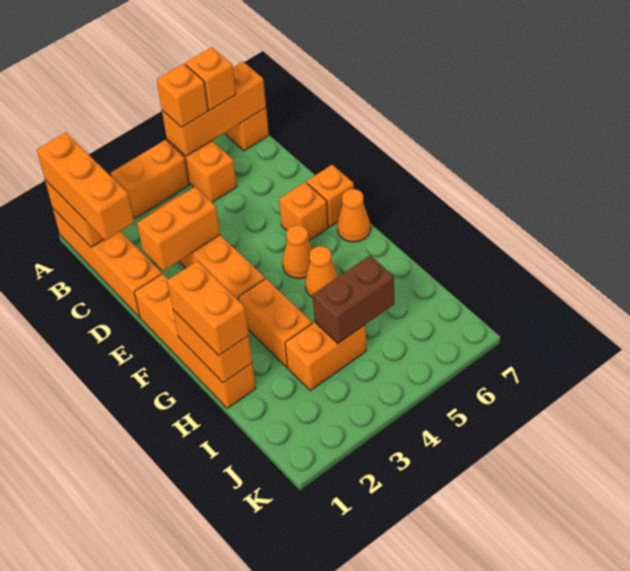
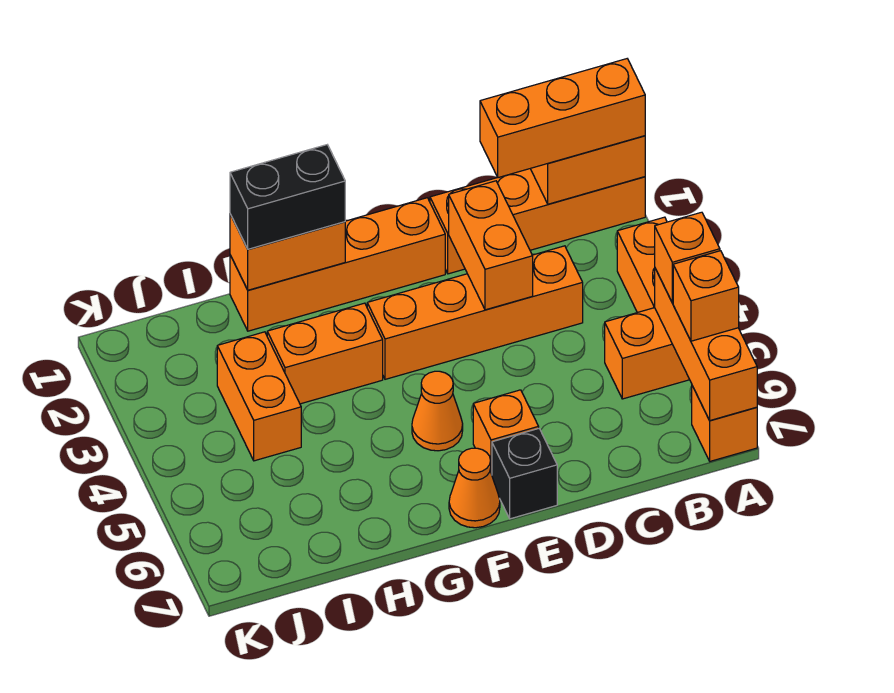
orange 1x1 brick [307,165,354,227] -> black 1x1 brick [492,429,557,519]
orange 1x2 brick [167,261,249,356] -> black 1x2 brick [230,145,345,249]
orange 1x1 cone [305,246,338,298] -> none
brown 1x2 brick [313,256,394,344] -> none

